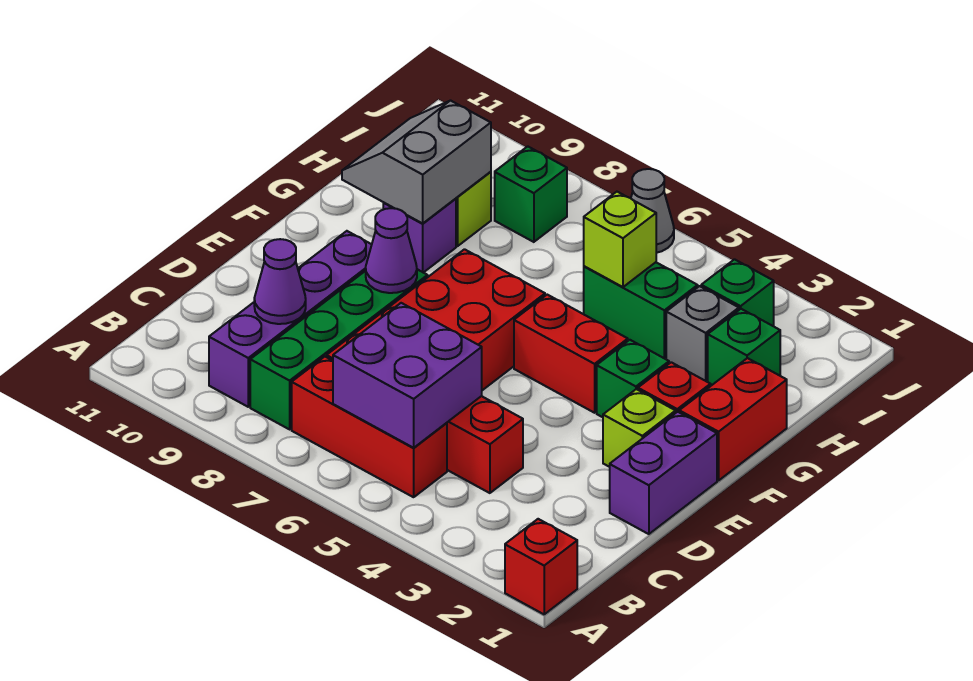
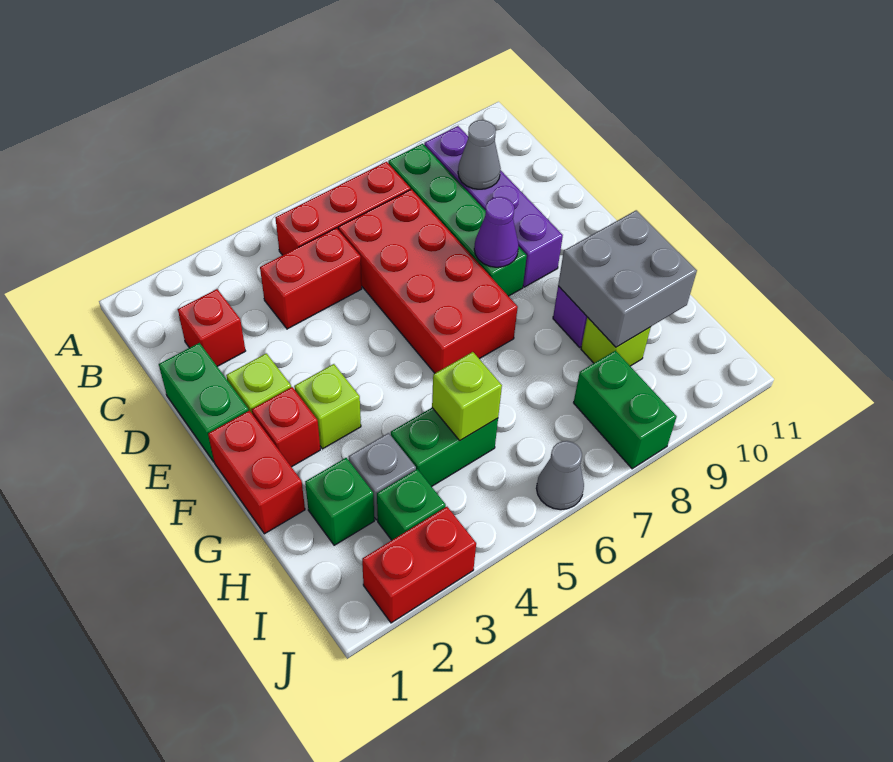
red 1x1 brick [505,519,577,614] -> red 1x1 brick moved to [178,289,245,366]
purple 2x2 brick [333,303,482,448] -> none
purple 1x1 cone [254,239,306,324] -> grey 1x1 cone [458,120,501,189]
purple 1x2 brick [610,412,717,534] -> green 1x2 brick [159,343,249,462]
green 1x1 brick [597,340,669,417] -> lime 1x1 brick [294,364,361,449]
red 1x2 brick [514,295,628,413] -> red 1x2 brick moved to [362,507,476,623]
grey 2x2 slope [342,101,491,223] -> grey 2x2 brick [558,210,697,347]
green 1x1 brick [495,146,567,242] -> green 1x2 brick [574,351,677,469]

